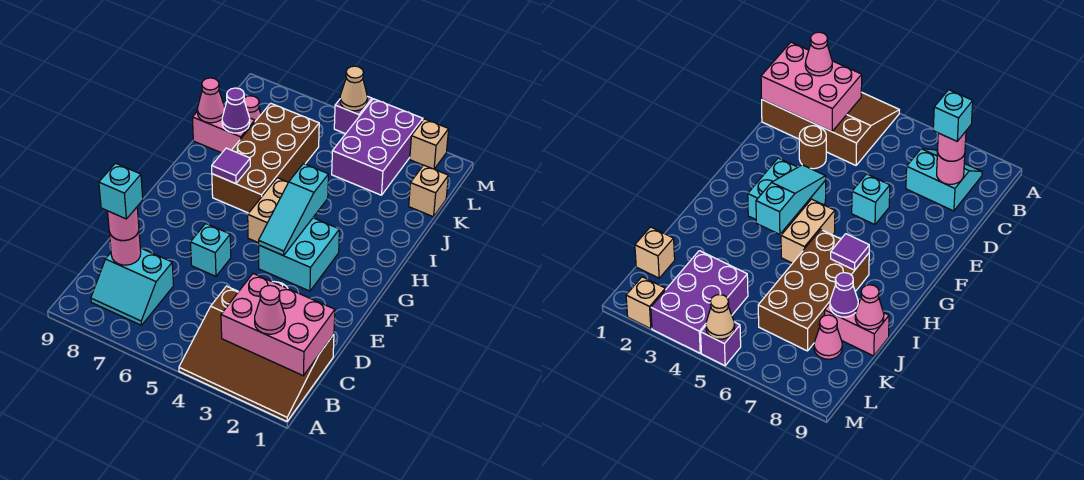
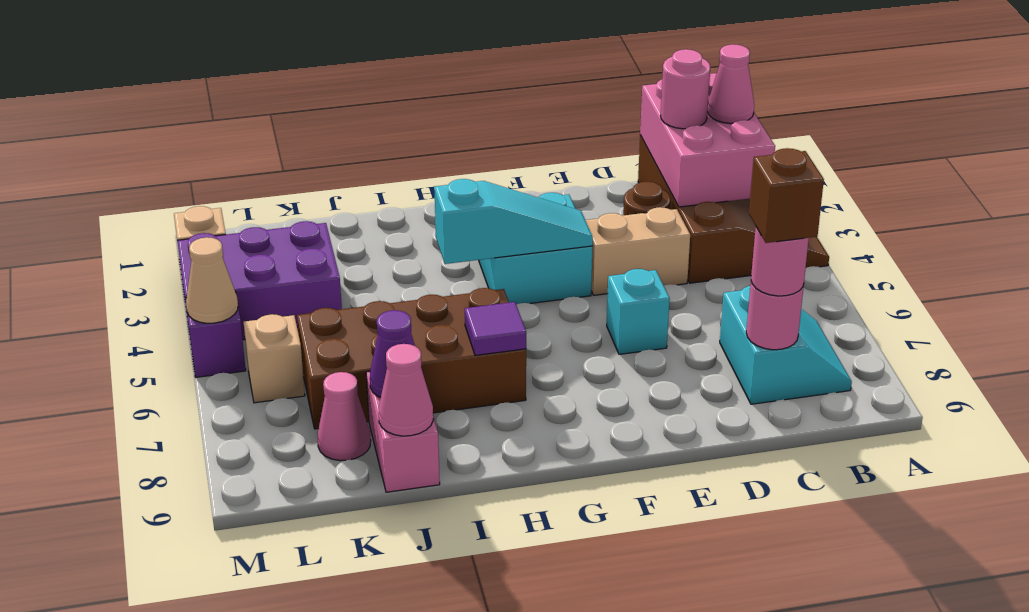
none -> pink 1x1 round brick [661,49,710,129]
cyan 1x1 brick [99,163,143,219] -> brown 1x1 brick [749,148,824,243]
tan 1x2 brick [248,178,288,243] -> tan 1x2 brick moved to [585,207,690,295]
tan 1x1 brick [409,165,448,217] -> tan 1x1 brick moved to [244,314,305,403]

